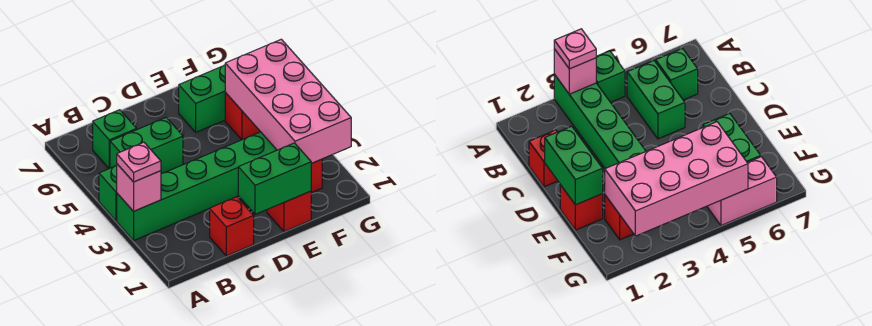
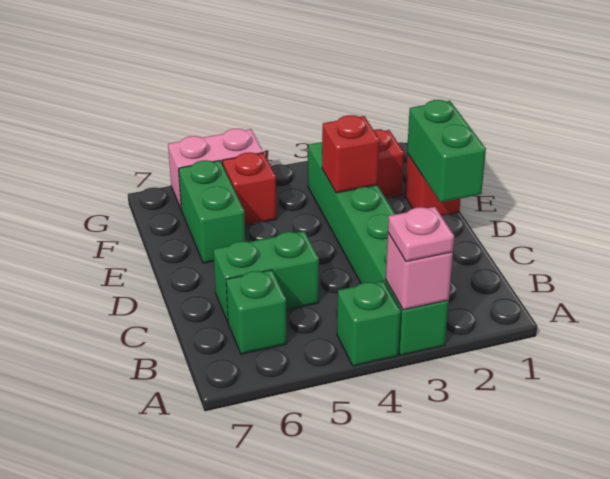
green 1x2 brick [110,117,183,174] -> green 1x2 brick turned to [213,231,319,322]
red 1x1 brick [210,197,254,256] -> red 1x1 brick moved to [322,115,380,193]
pink 2x4 brick [225,39,351,163] -> none

